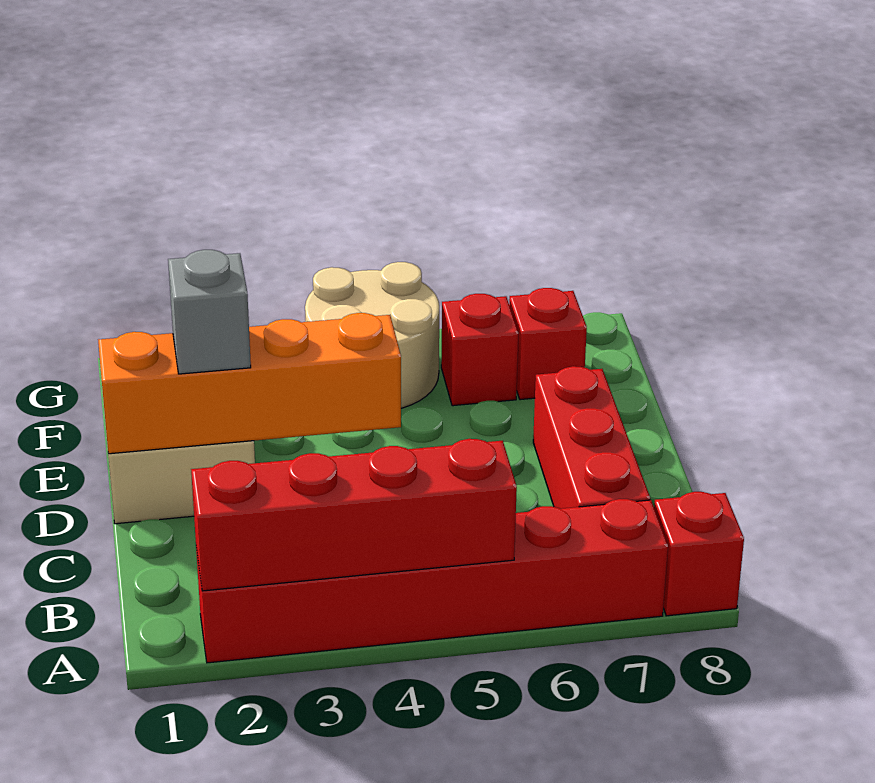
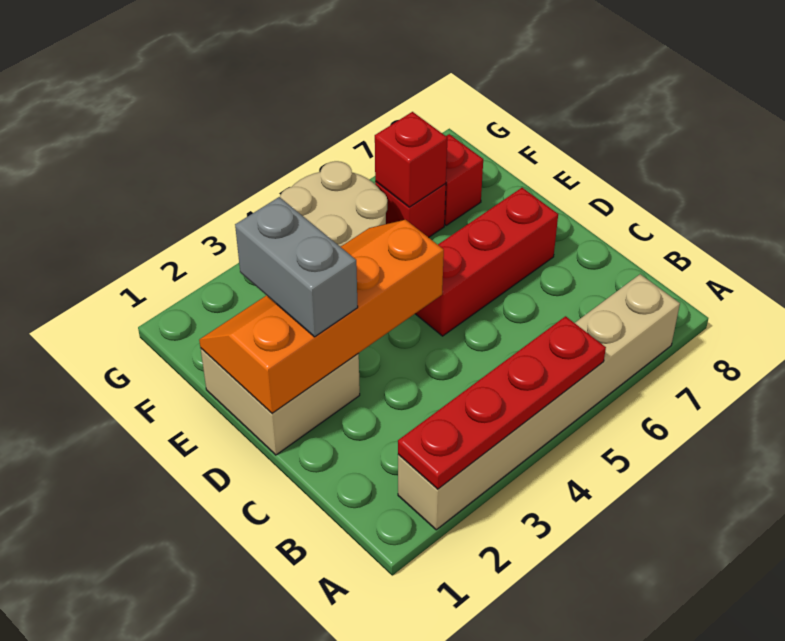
red 1x6 brick [196,499,668,663] -> tan 1x6 brick [398,274,680,530]
red 1x4 brick [191,439,517,591] -> red 1x4 plate [398,316,606,489]
red 1x1 brick [654,492,744,616] -> red 1x1 brick moved to [375,112,447,207]
red 1x3 brick [533,366,650,509] -> red 1x3 brick turned to [415,188,558,336]
grey 1x1 brick [168,250,251,374] -> grey 1x2 brick [235,197,358,337]

